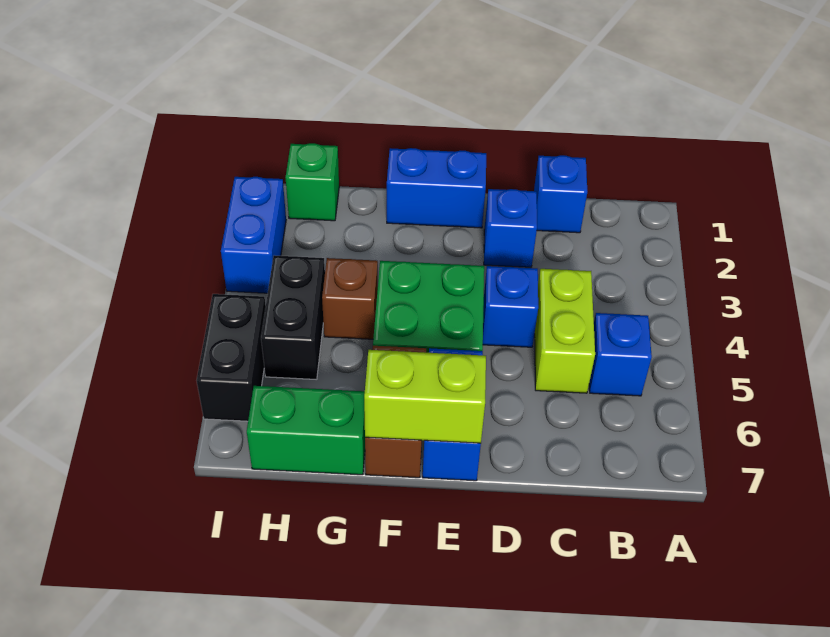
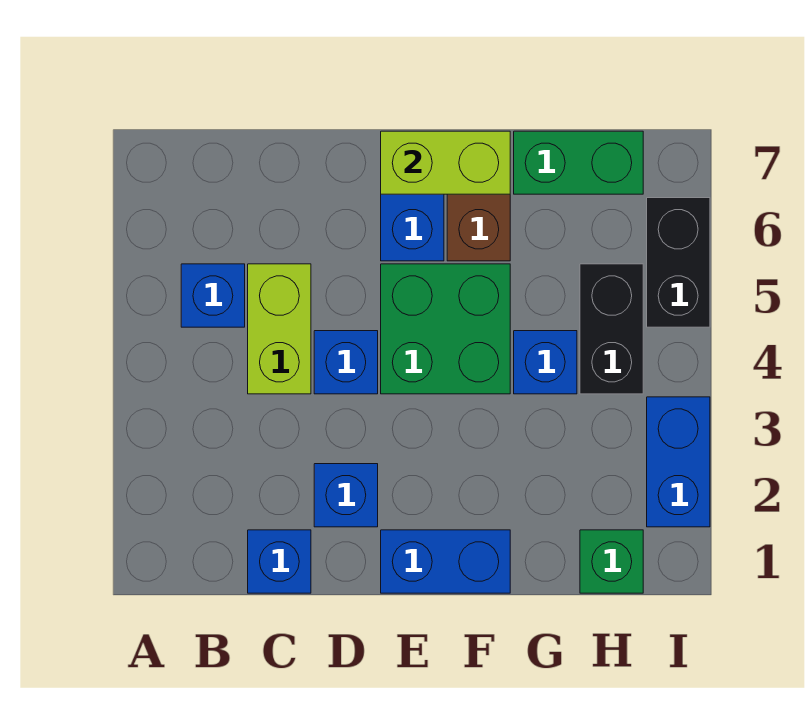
brown 1x1 brick [322,258,378,339] -> blue 1x1 brick [514,331,577,394]

